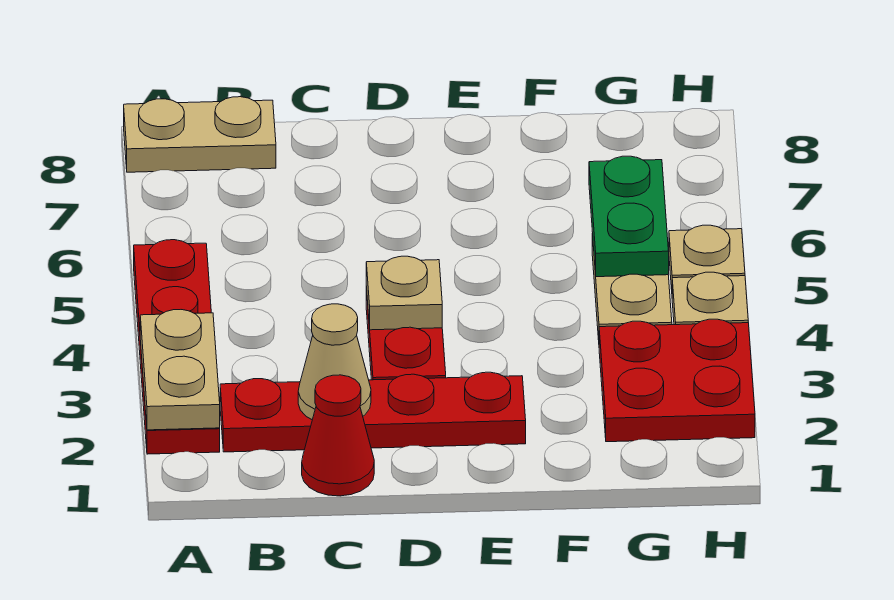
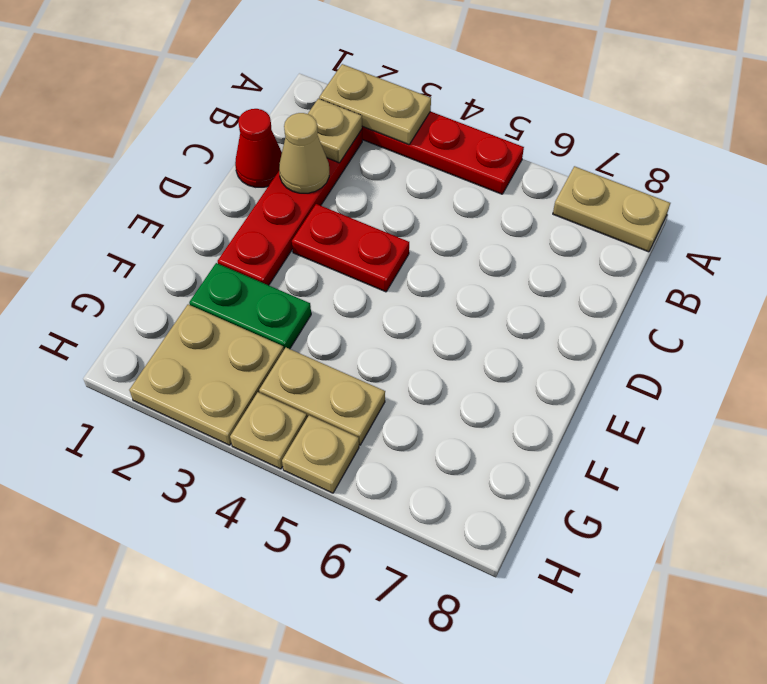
tan 1x2 plate [124,97,276,172] -> tan 1x2 plate turned to [553,166,670,252]
tan 1x1 plate [366,256,442,330] -> tan 1x1 plate moved to [308,99,362,163]
red 2x2 plate [599,319,755,442] -> tan 2x2 plate [129,305,284,445]
green 1x2 plate [589,156,669,277] -> green 1x2 plate moved to [189,263,311,349]

